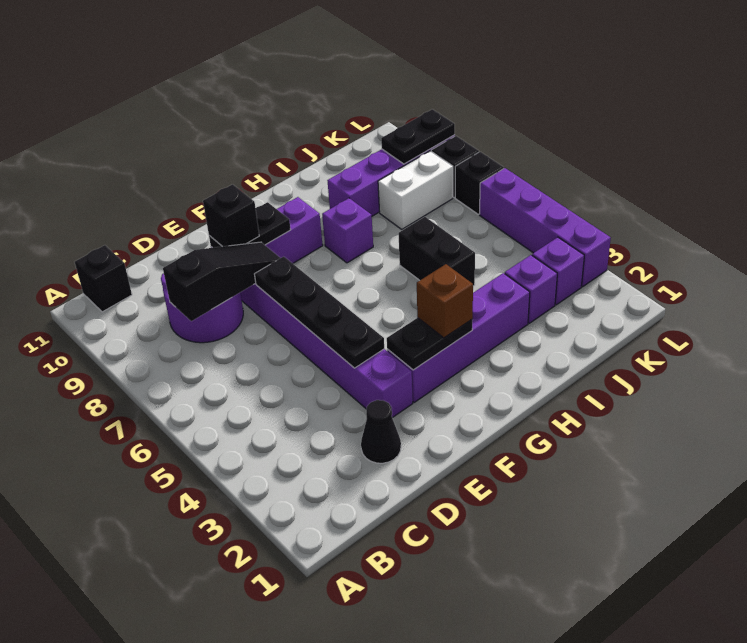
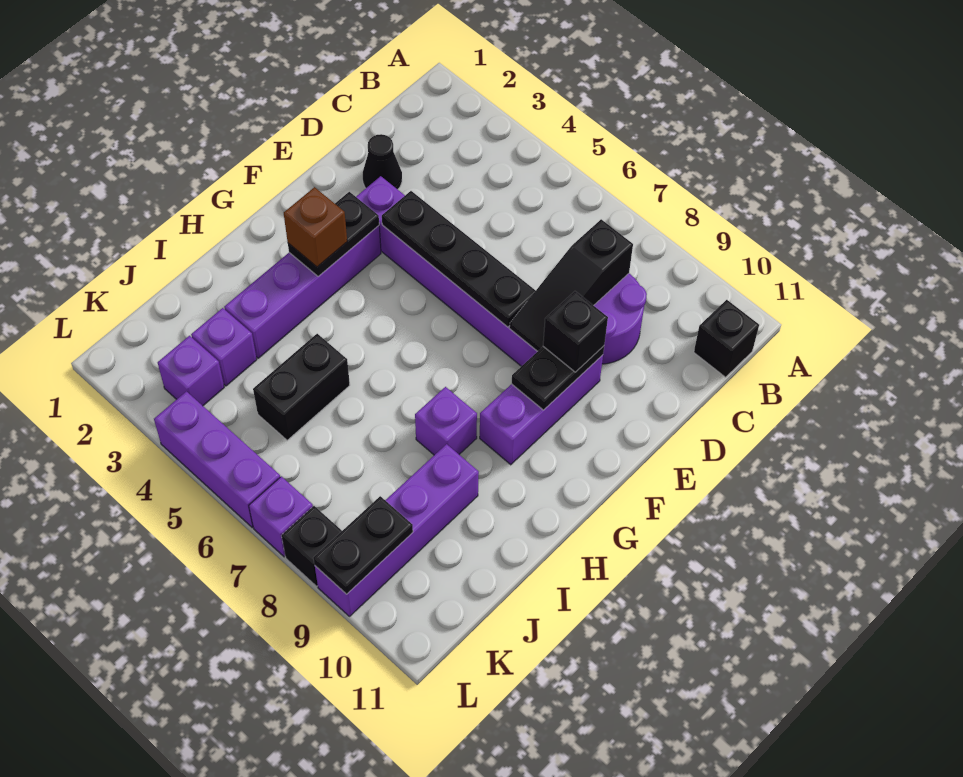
black 1x2 brick [399,217,475,286] -> black 1x2 brick turned to [253,334,350,440]
white 1x2 brick [378,151,453,229] -> none
purple 1x4 brick [480,168,611,287] -> purple 1x3 brick [154,391,280,527]
black 1x1 brick [455,152,504,214] -> purple 1x1 brick [249,476,313,557]

